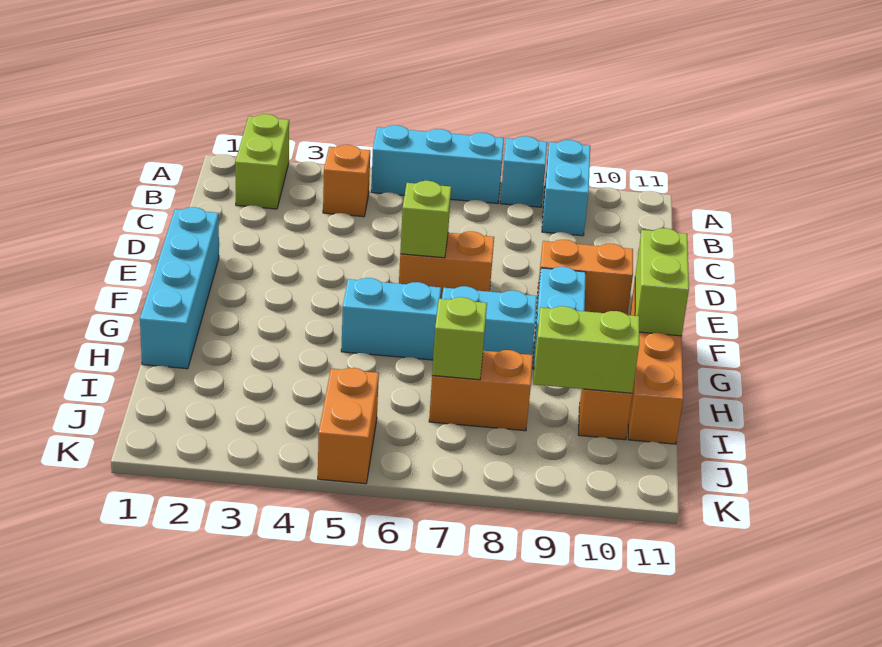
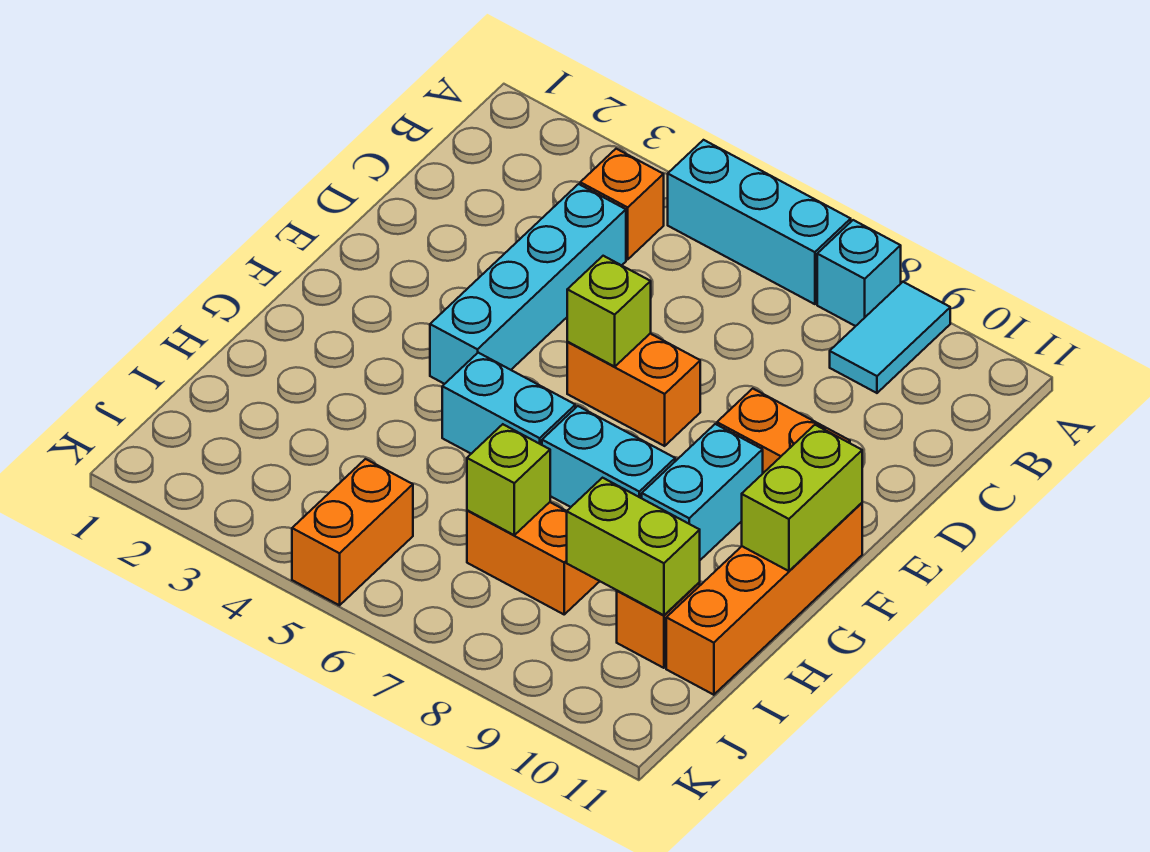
lime 1x2 brick [235,114,289,209] -> none
cyan 1x2 brick [542,140,590,236] -> cyan 1x2 tile [830,282,950,393]
cyan 1x4 brick [140,207,219,369] -> cyan 1x4 brick moved to [430,184,626,384]

